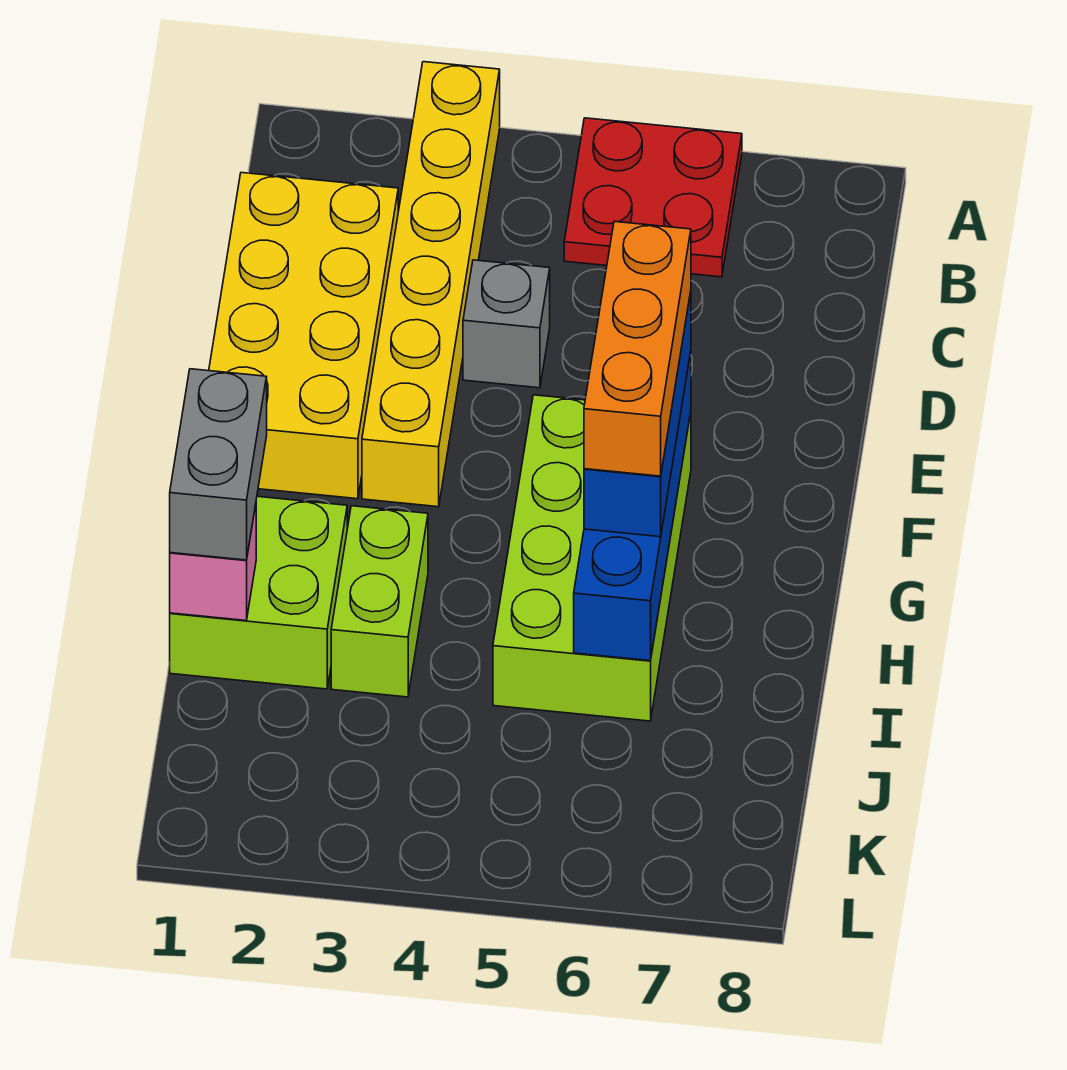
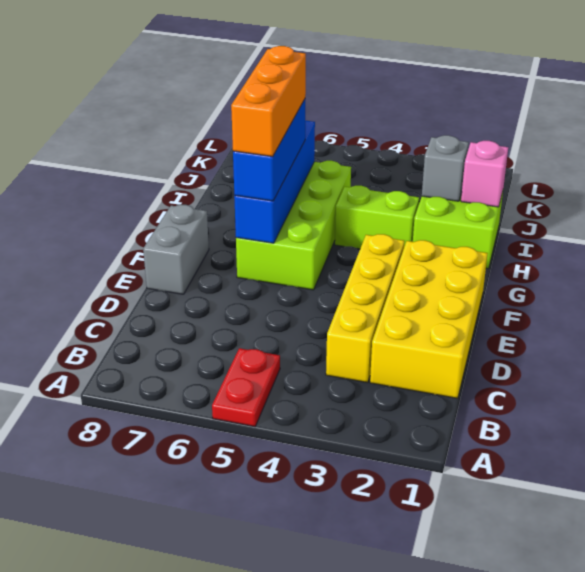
yellow 1x6 brick [362,62,500,507] -> yellow 1x4 brick [326,234,404,383]
red 2x2 plate [564,118,742,277] -> red 1x2 plate [212,348,280,427]
grey 1x1 brick [463,260,550,388] -> grey 1x1 brick moved to [422,135,469,201]
grey 1x2 brick [170,369,267,560] -> grey 1x2 brick moved to [143,205,209,294]
lime 1x2 brick [331,506,428,697] -> lime 1x2 brick turned to [335,186,419,249]

